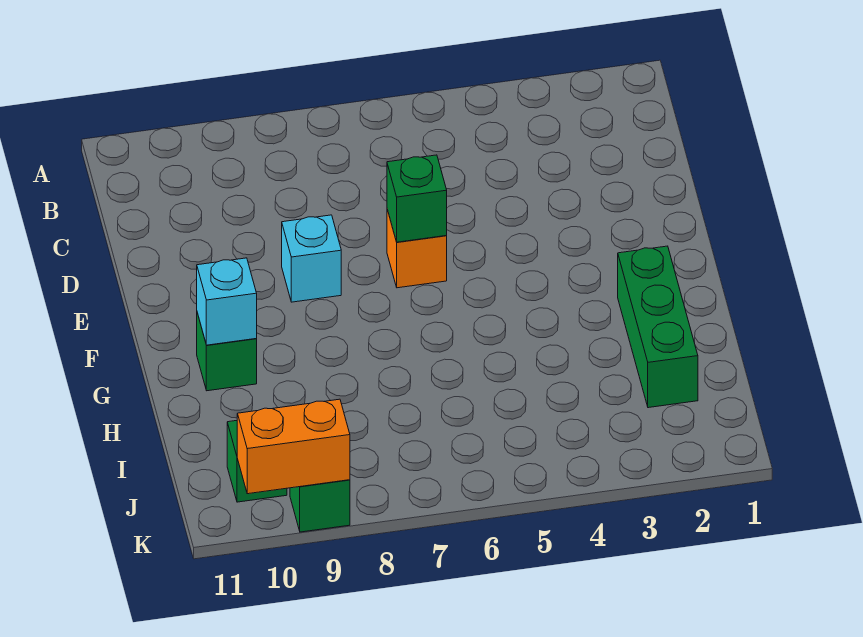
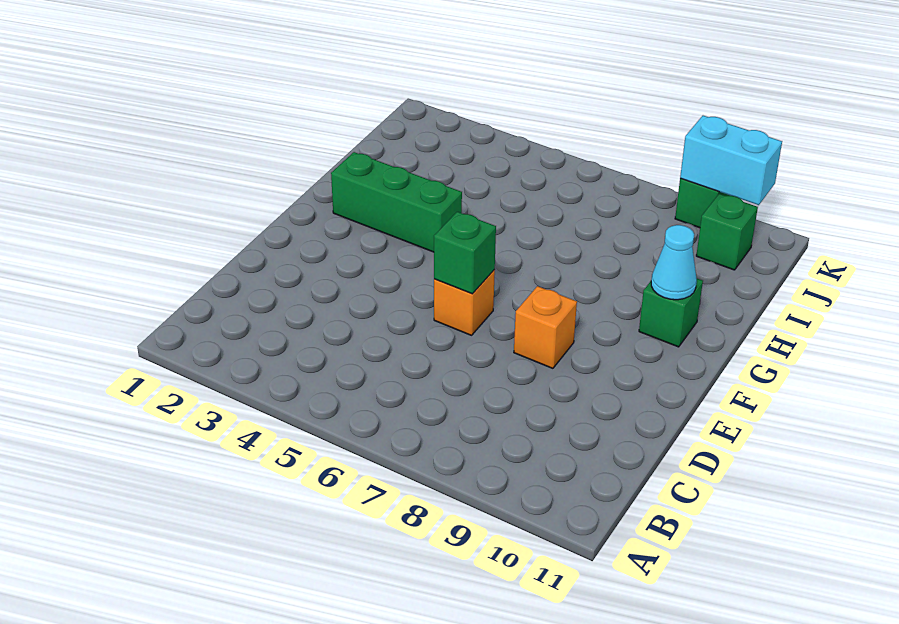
cyan 1x1 brick [282,215,341,302] -> orange 1x1 brick [514,286,577,368]
green 1x3 brick [618,246,698,408] -> green 1x3 brick turned to [331,152,462,252]
cyan 1x1 brick [197,258,257,345] -> cyan 1x1 cone [651,225,697,300]
orange 1x2 brick [237,399,350,494] -> cyan 1x2 brick [680,116,782,205]

